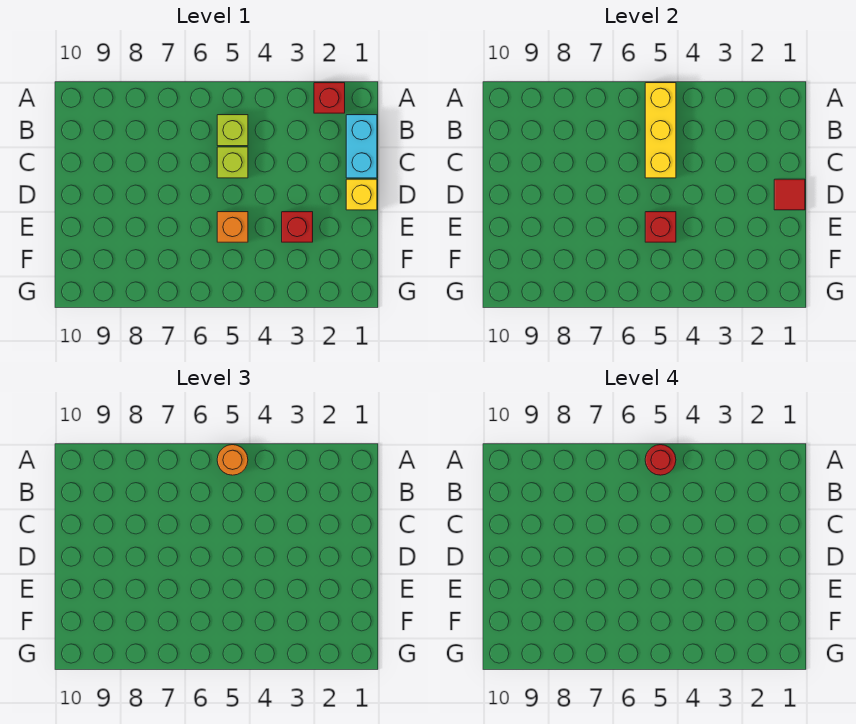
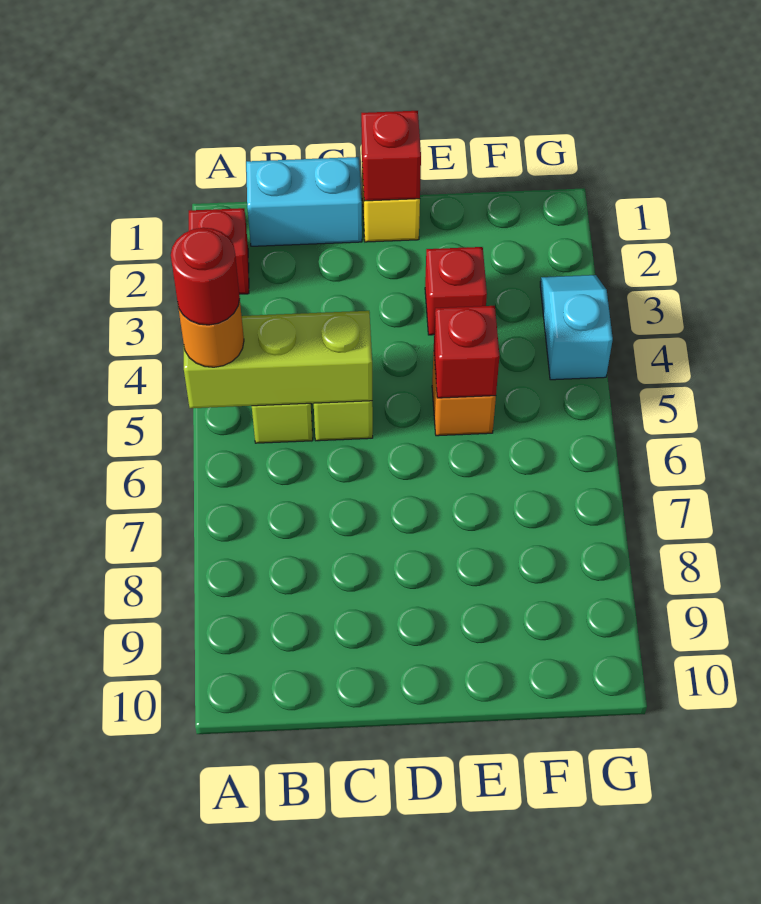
yellow 1x3 brick [645,83,676,178] -> lime 1x3 brick [184,311,372,408]
red 1x1 tile [774,179,805,210] -> red 1x1 brick [361,111,421,201]
none -> cyan 1x2 slope [540,275,613,380]

